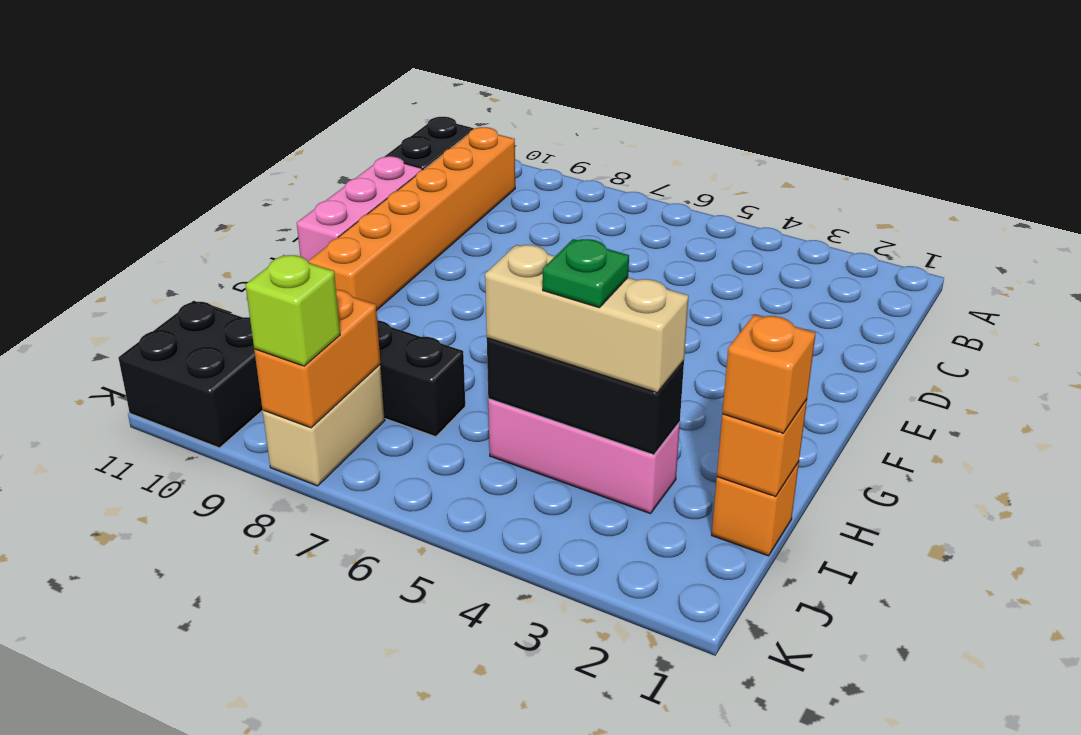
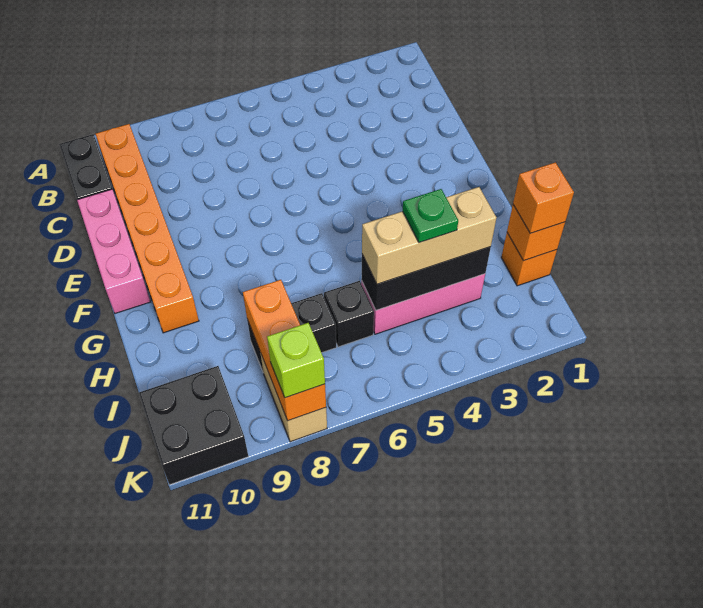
none -> black 1x1 brick [324,281,374,347]
orange 1x2 brick [254,290,380,428] -> orange 1x3 brick [243,280,326,421]

